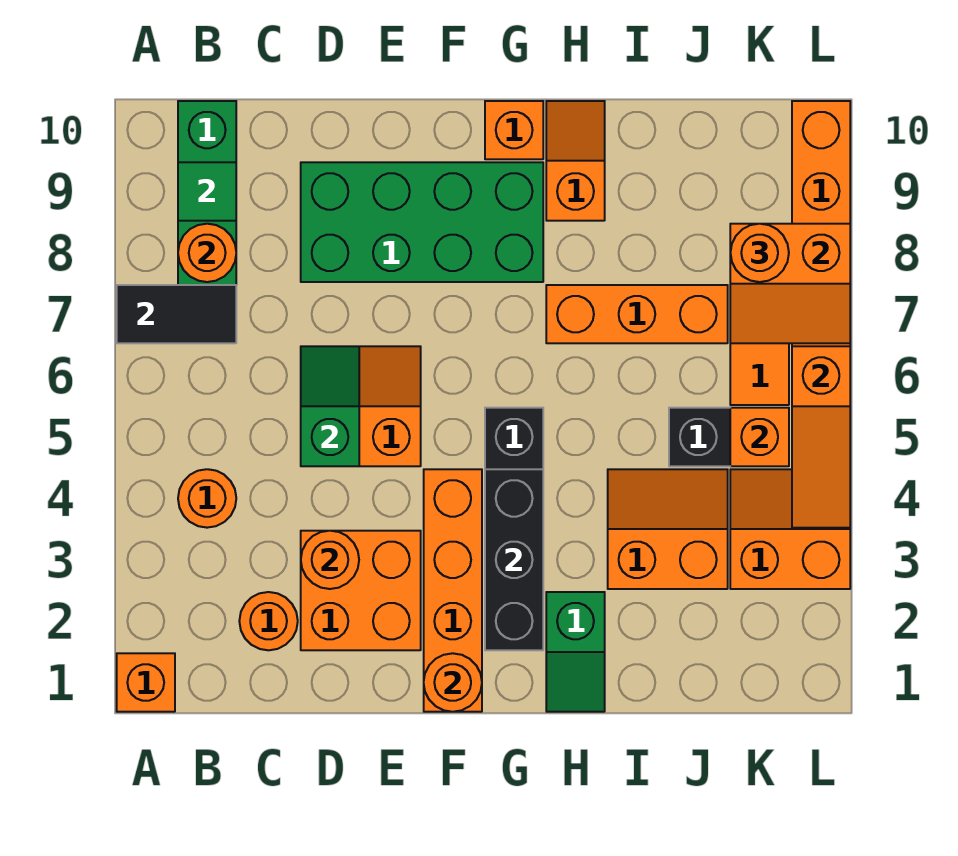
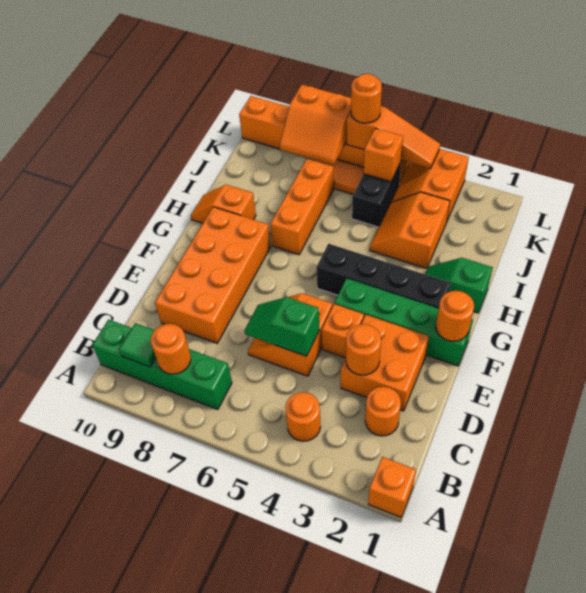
black 1x2 tile [117,285,236,343] -> none
green 2x4 brick [301,162,543,282] -> orange 2x4 brick [155,207,271,343]
orange 1x4 brick [424,469,482,712] -> green 1x4 brick [335,278,473,366]
black 1x3 brick [485,469,543,650] -> none
orange 1x1 brick [485,101,543,159] -> orange 1x1 brick moved to [322,304,364,358]
green 1x2 slope [546,592,605,712] -> green 1x2 slope turned to [425,258,493,313]
orange 2x2 slope [730,224,850,343] -> orange 2x2 slope turned to [280,85,351,165]
orange 1x1 round brick [730,224,789,282] -> orange 1x1 round brick moved to [351,74,382,123]

